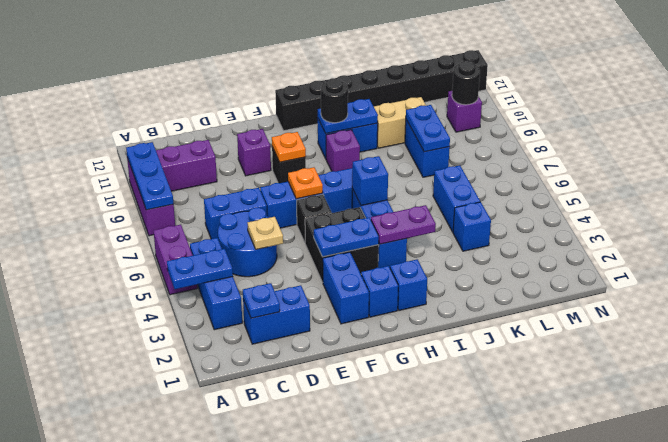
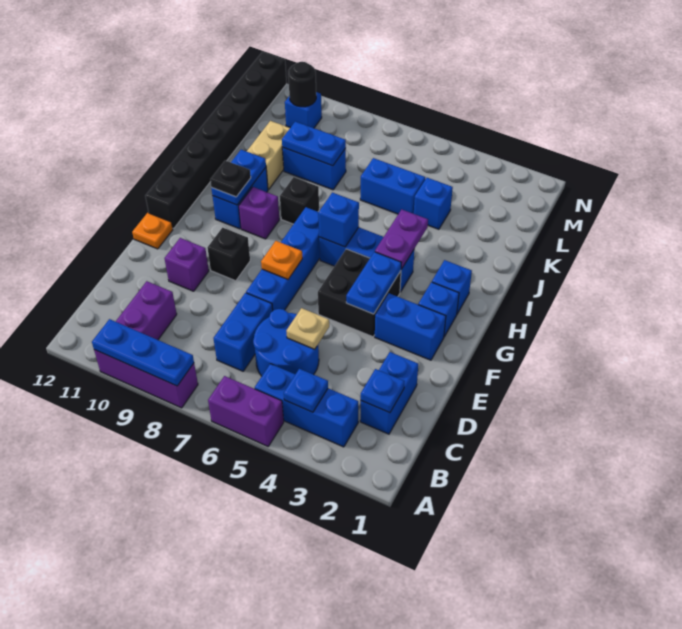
blue 1x2 plate [167,249,233,289] -> blue 1x1 plate [284,369,328,412]
black 1x1 brick [297,194,332,242] -> black 1x1 brick moved to [280,177,319,224]
orange 1x1 plate [272,132,306,162] -> orange 1x1 plate moved to [132,213,173,249]
black 1x1 round brick [321,78,348,123] -> black 1x1 plate [210,160,251,197]
purple 1x1 brick [447,91,482,132] -> blue 1x1 brick [285,92,322,128]

